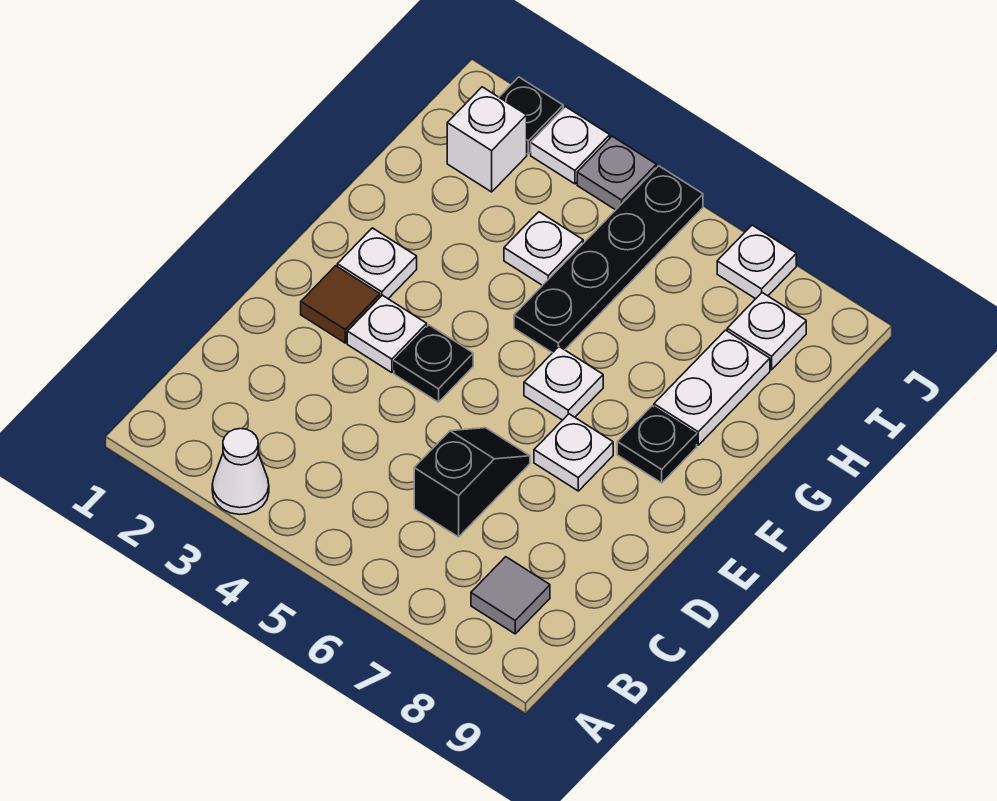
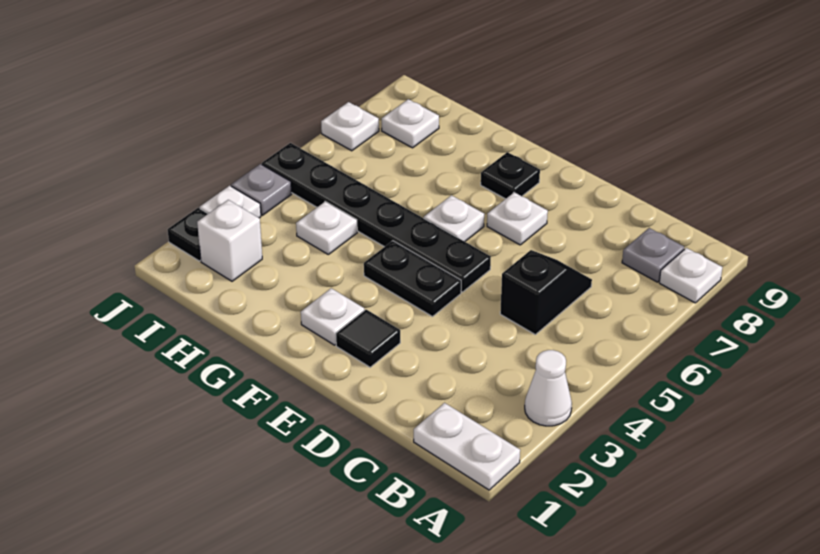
grey 1x1 tile [471,557,550,634] -> grey 1x1 plate [622,228,684,282]
black 1x2 slope [414,428,530,537] -> black 1x2 slope turned to [500,250,592,335]
brown 1x1 tile [301,266,380,343] -> black 1x1 tile [336,310,400,367]
white 1x1 plate [347,295,427,373] -> white 1x1 plate moved to [659,248,723,303]
black 1x1 plate [394,325,473,402] -> black 1x2 plate [364,241,461,317]
black 1x4 plate [514,166,703,353] -> black 1x6 plate [262,143,491,292]
white 1x2 plate [654,330,770,445] -> white 1x2 plate moved to [414,403,520,490]

